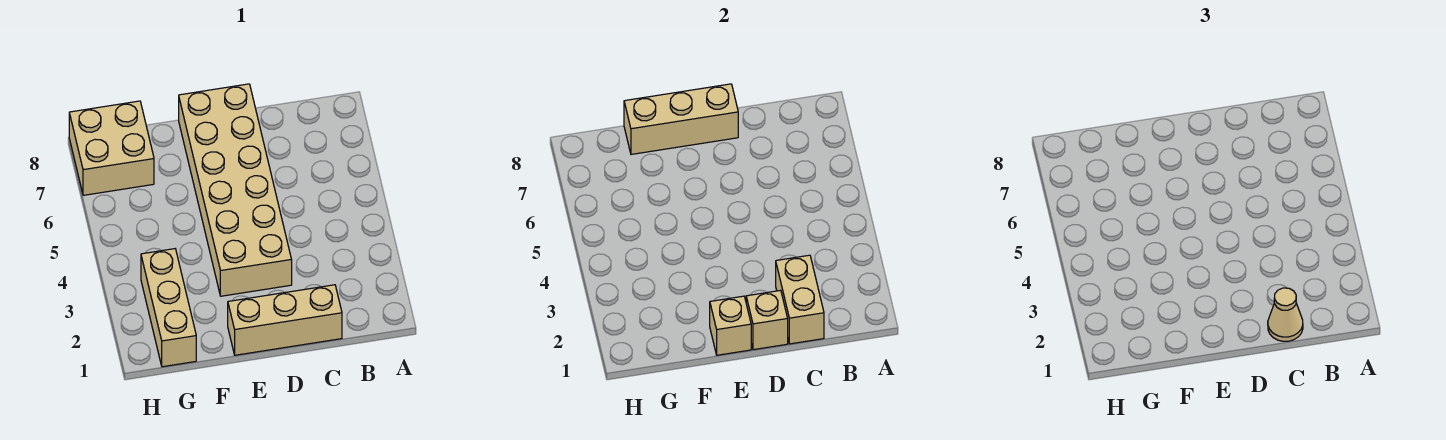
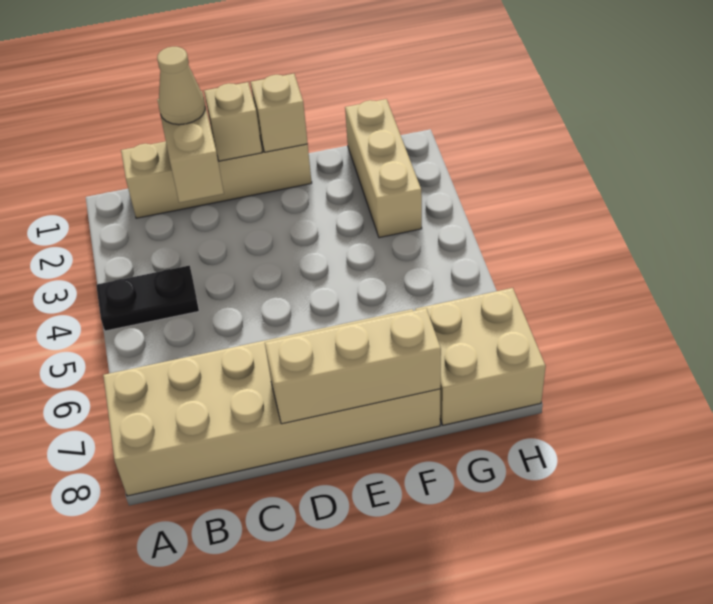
none -> black 1x2 plate [96,266,199,331]
tan 1x3 brick [228,285,342,355] -> tan 1x4 brick [121,139,312,218]
tan 2x6 brick [179,84,292,296] -> tan 2x6 brick turned to [103,309,440,496]

